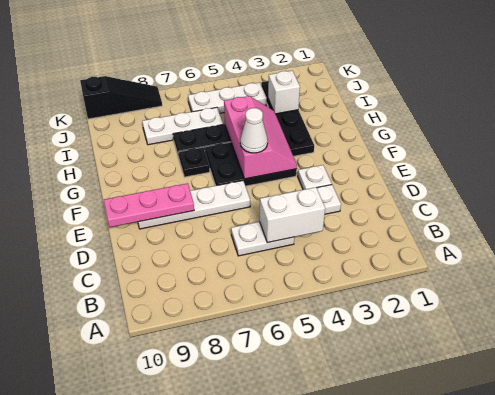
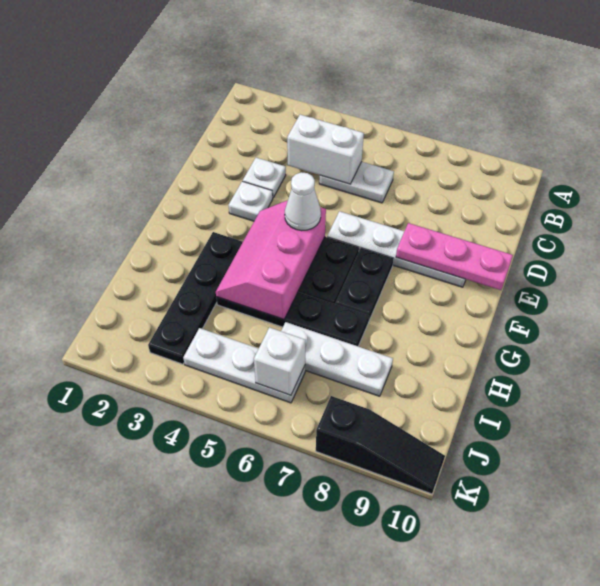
black 1x1 plate [178,147,210,177] -> black 1x2 plate [336,248,393,322]
white 1x1 brick [268,71,300,114] -> white 1x1 brick moved to [254,327,306,395]
black 1x3 slope [80,76,162,119] -> black 1x3 slope turned to [316,396,445,494]

